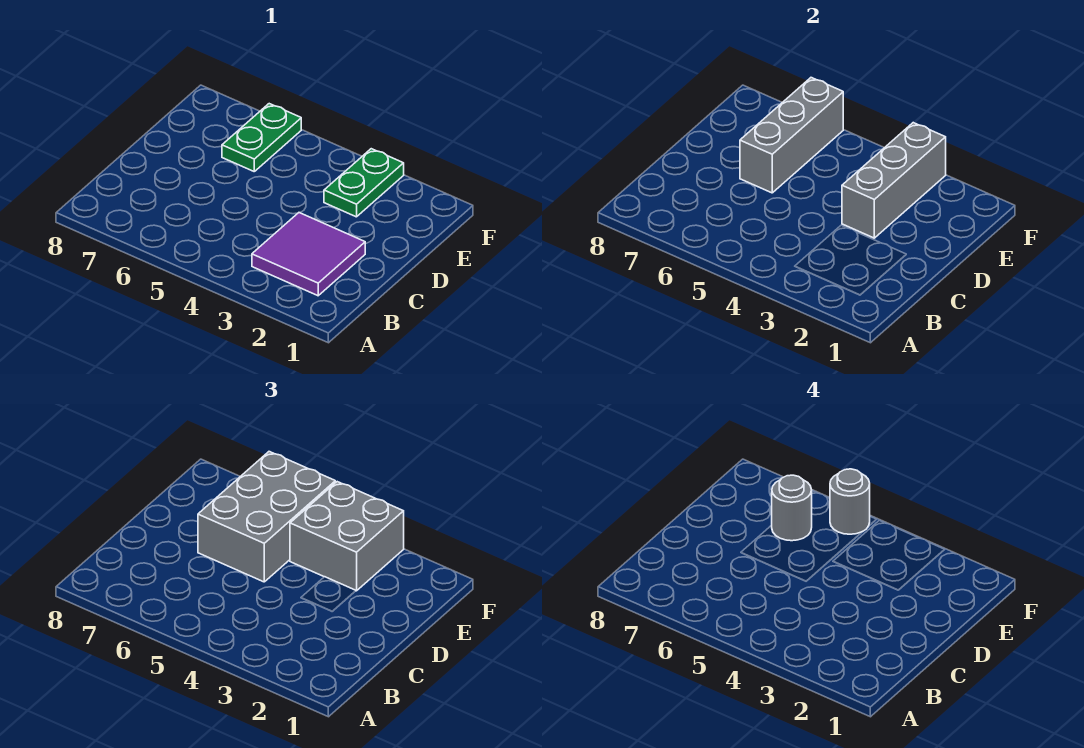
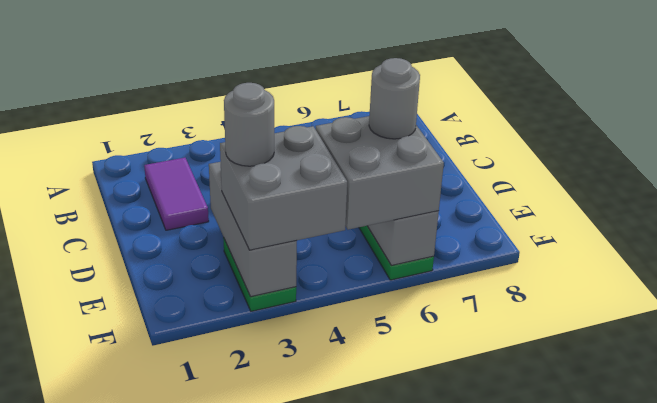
purple 2x2 tile [252,213,365,296] -> purple 1x2 tile [144,158,209,230]
grey 2x3 brick [198,452,335,582] -> grey 2x2 brick [316,116,444,230]
grey 1x1 round brick [830,469,870,534] -> grey 1x1 round brick moved to [224,83,274,166]

